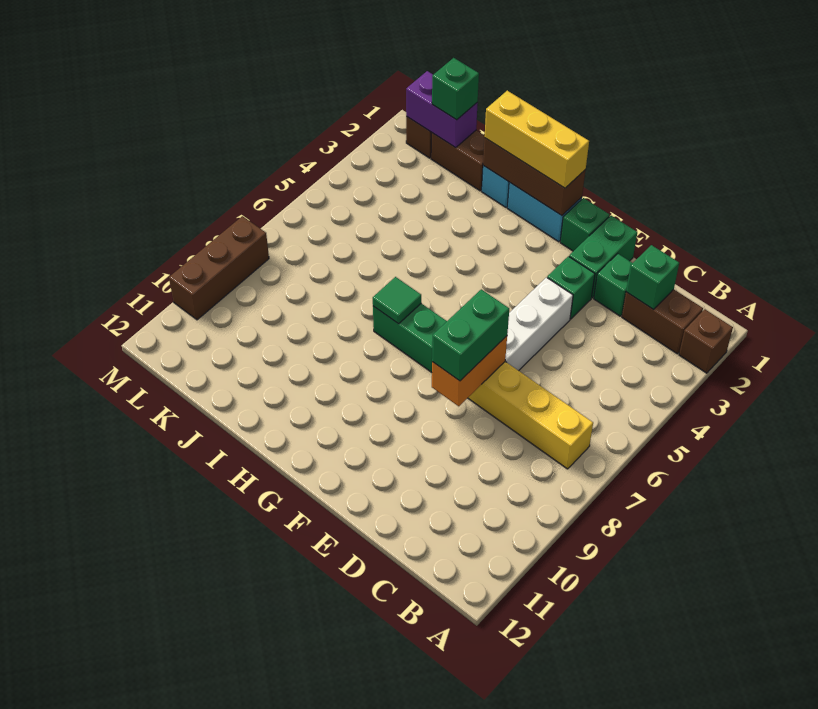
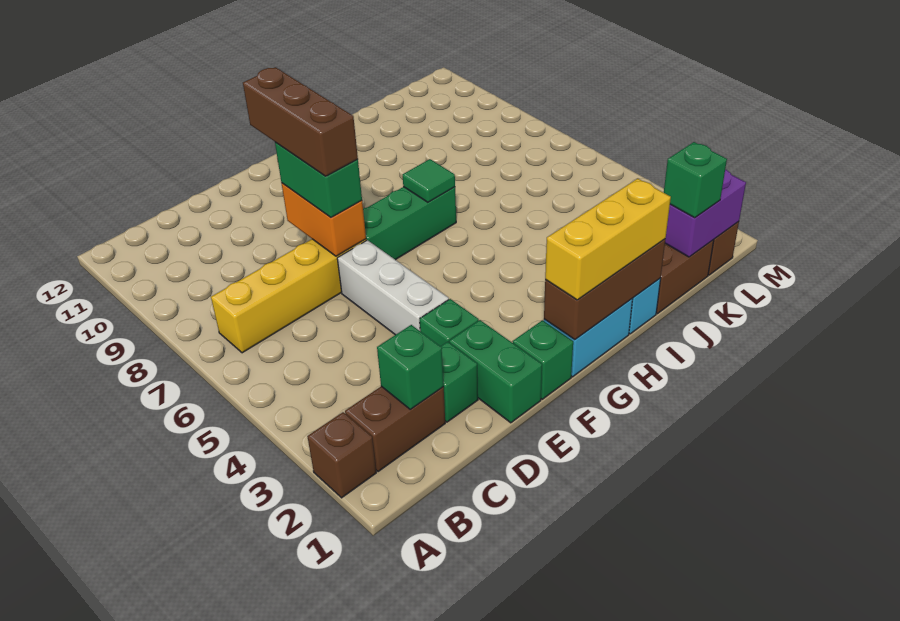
brown 1x3 brick [169,216,269,320] -> brown 1x3 brick moved to [243,67,358,176]

